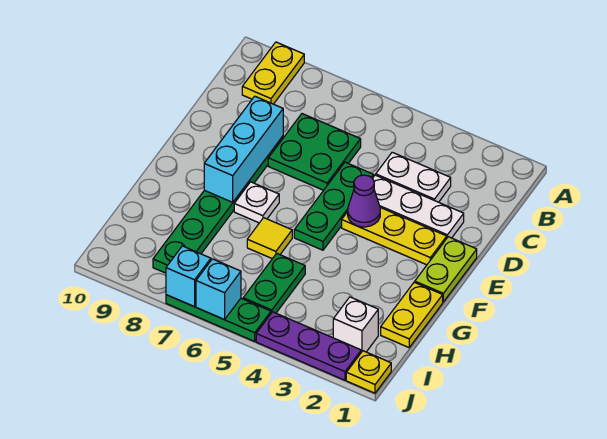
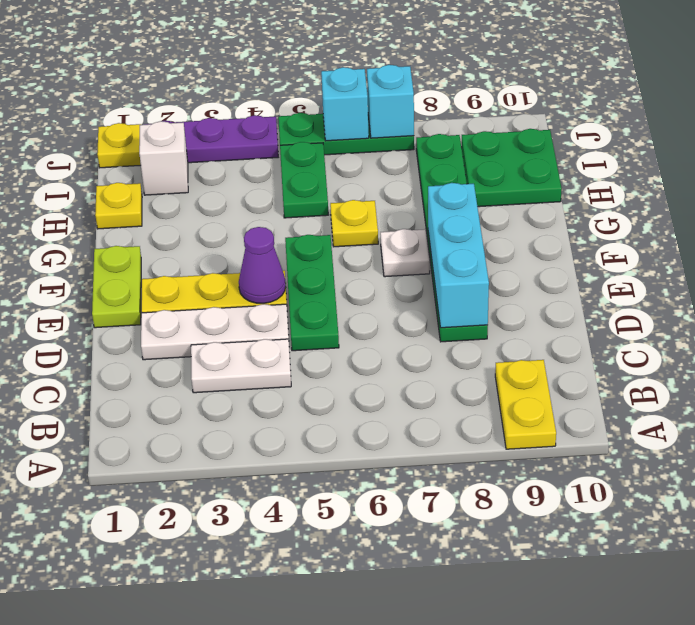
green 2x2 plate [268,114,361,190] -> green 2x2 plate moved to [462,129,562,207]
yellow 1x2 plate [381,282,443,347] -> yellow 1x1 plate [95,183,142,229]
yellow 1x1 tile [247,218,292,259] -> yellow 1x1 plate [330,200,378,247]

